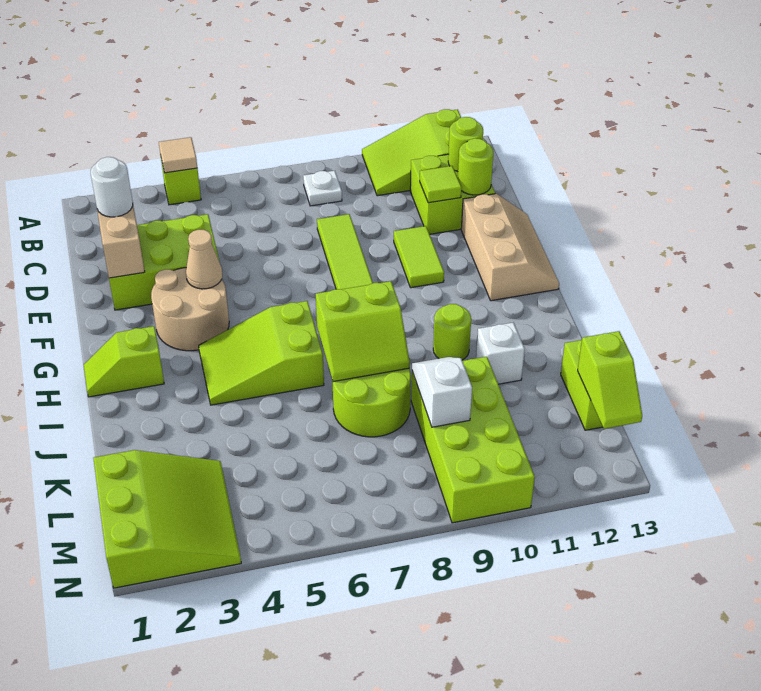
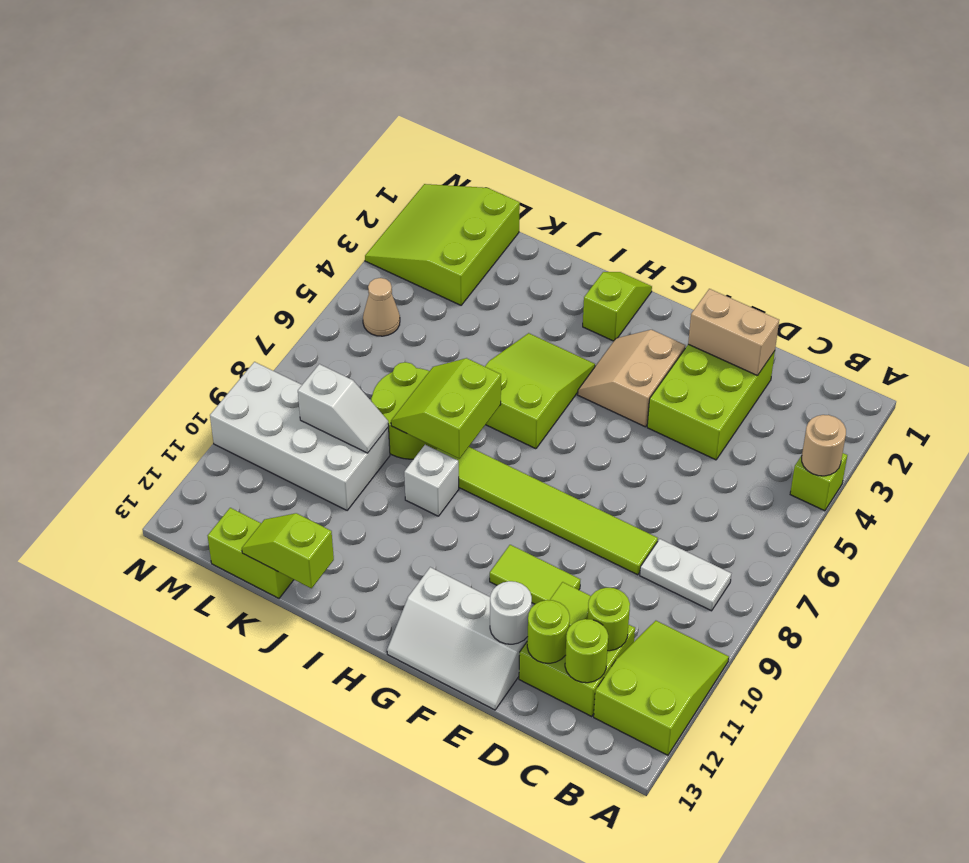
tan 1x1 tile [159,137,197,173] -> tan 1x1 round brick [802,415,846,476]
white 1x1 plate [303,171,342,206] -> white 1x2 plate [640,539,731,611]
white 1x1 round brick [91,157,133,217] -> white 1x1 round brick moved to [490,581,532,644]
tan 2x3 slope [461,194,559,301] -> white 2x3 slope [387,567,528,710]
tan 2x2 round brick [151,268,229,351] -> tan 2x2 slope [578,330,685,427]
tan 1x1 cone [186,230,222,289] -> tan 1x1 cone moved to [363,278,400,336]
lime 1x1 round brick [433,304,471,360] -> lime 1x1 round brick moved to [588,588,630,651]
white 1x1 brick [476,323,525,384] -> white 1x1 brick moved to [404,445,459,516]
lime 2x4 brick [411,357,535,523] -> white 2x4 brick [210,362,390,510]
lime 3x3 slope [93,450,241,588] -> lime 3x3 slope turned to [365,184,520,305]
lime 1x2 slope [578,331,642,429] -> lime 1x2 slope moved to [242,513,334,588]

